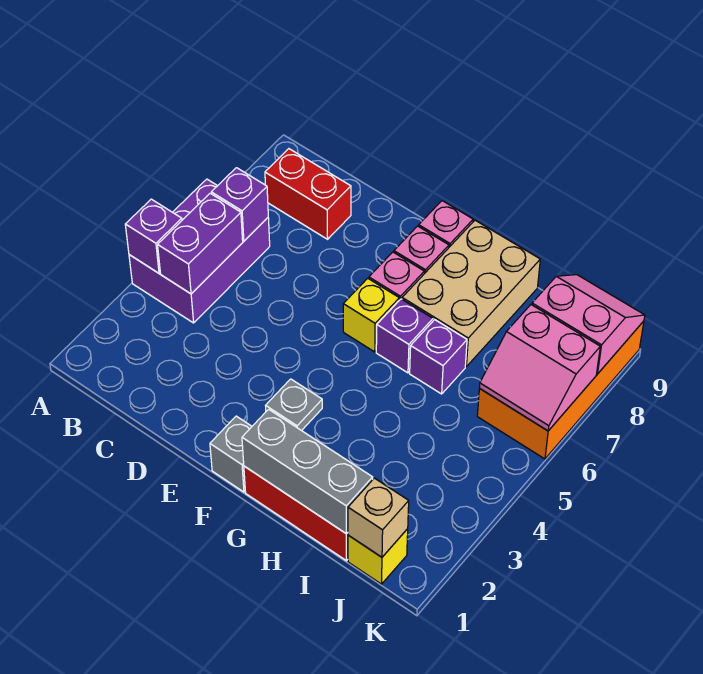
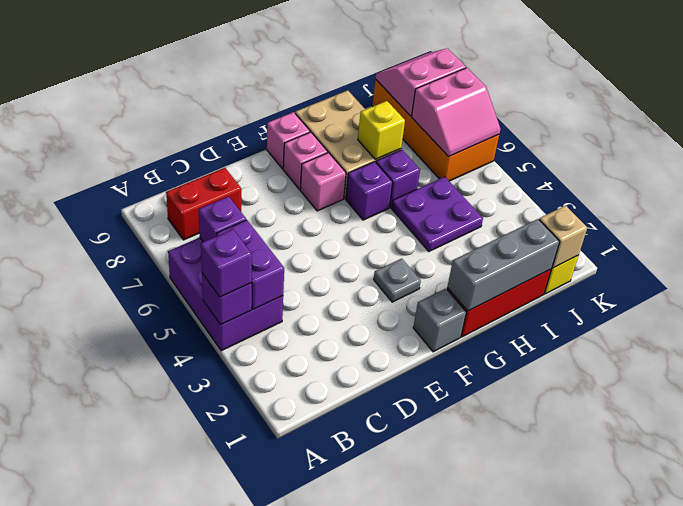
none -> purple 1x1 brick [201,229,252,297]
yellow 1x1 brick [343,278,399,352] -> yellow 1x1 brick moved to [358,101,405,160]
none -> purple 2x2 plate [391,177,483,251]

